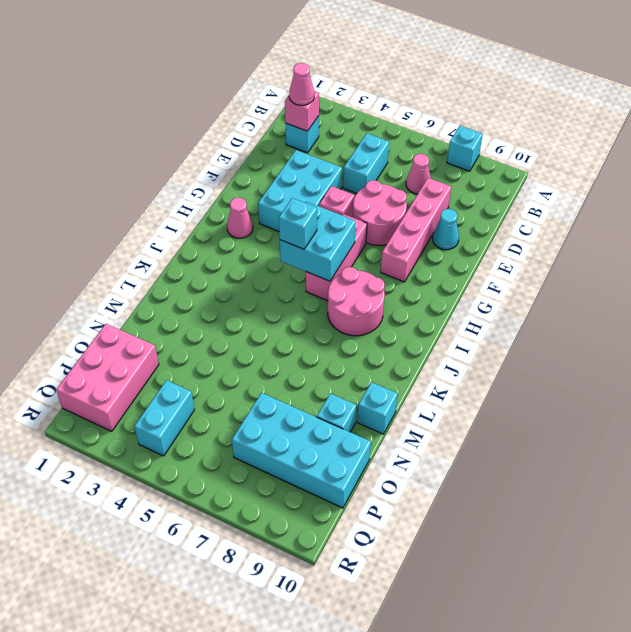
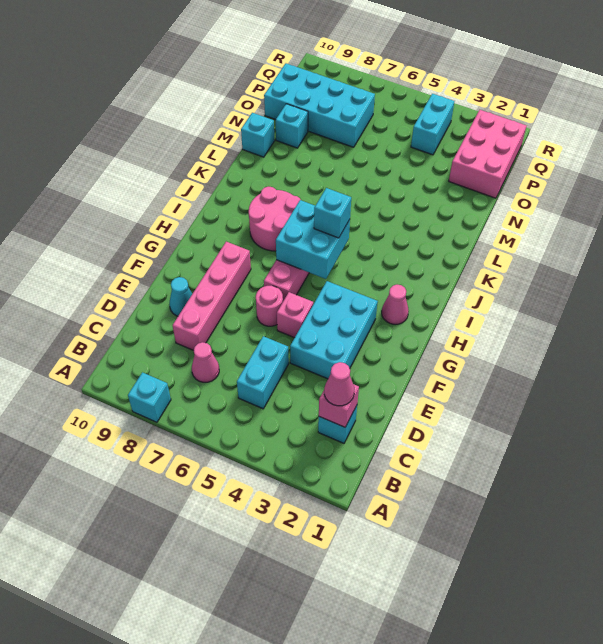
pink 2x2 round brick [353,180,407,245] -> pink 1x1 round brick [256,286,283,326]

